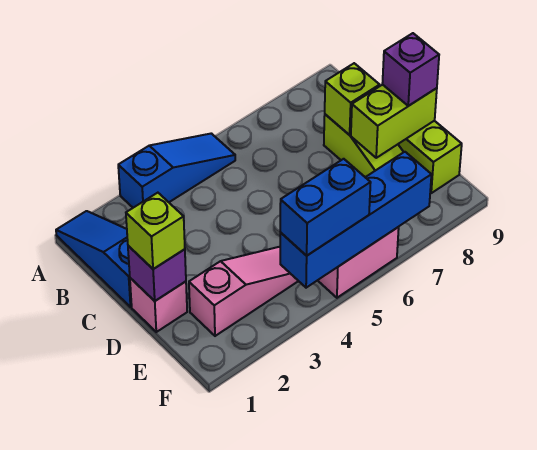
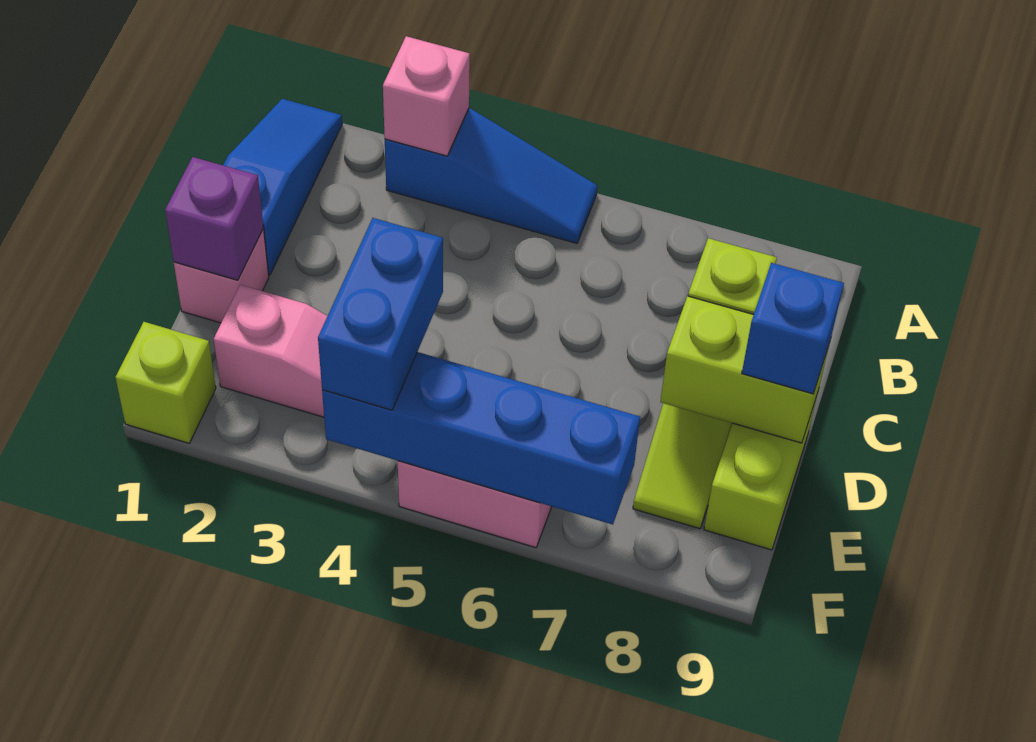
none -> pink 1x1 brick [383,36,470,156]
lime 1x1 brick [126,193,185,269] -> lime 1x1 brick moved to [115,322,216,443]
purple 1x1 brick [382,33,439,106] -> blue 1x1 brick [742,263,844,394]
blue 1x2 brick [280,159,371,256] -> blue 1x2 brick turned to [318,218,443,410]

